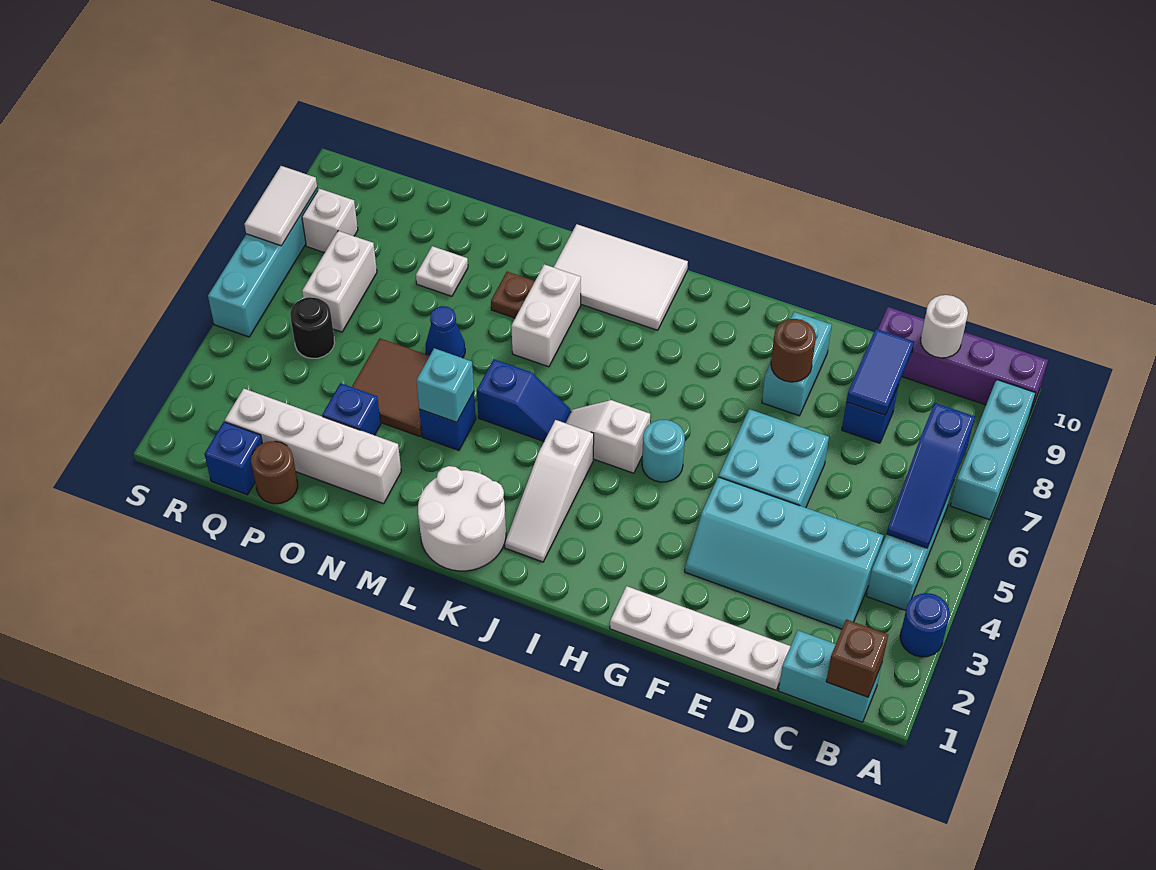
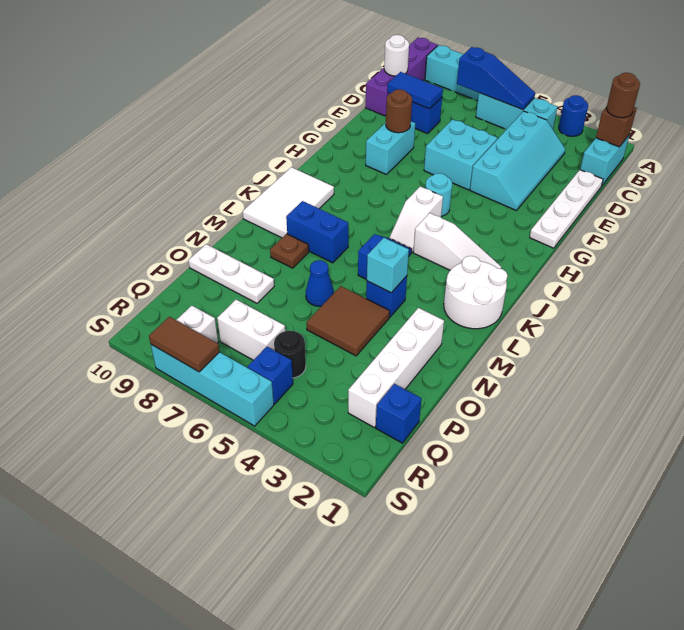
cyan 1x2 brick [762,312,832,416] -> cyan 1x2 brick turned to [366,121,415,175]
white 1x2 brick [511,264,581,367] -> blue 1x2 brick [286,201,348,263]
blue 1x1 brick [322,383,381,435] -> blue 1x1 brick moved to [248,347,293,404]
white 1x1 plate [416,246,468,296] -> white 1x3 plate [188,244,274,303]
brown 1x1 round brick [251,441,298,504] -> brown 1x1 round brick moved to [607,73,640,118]
white 1x2 tile [244,166,317,246] -> brown 1x2 tile [149,317,219,372]

